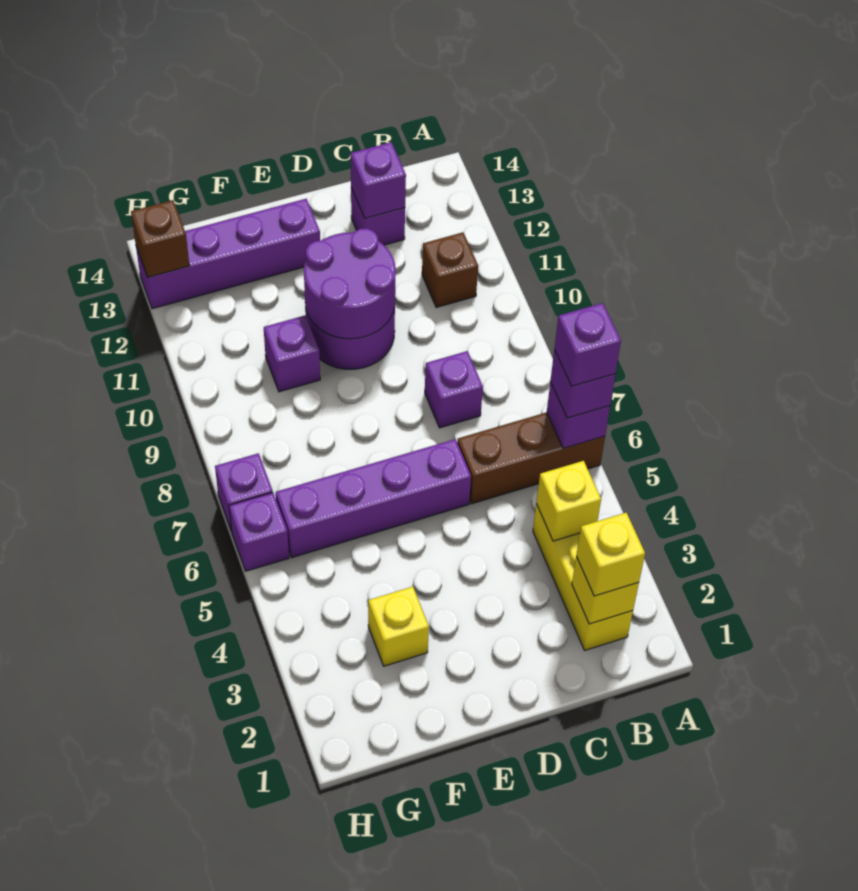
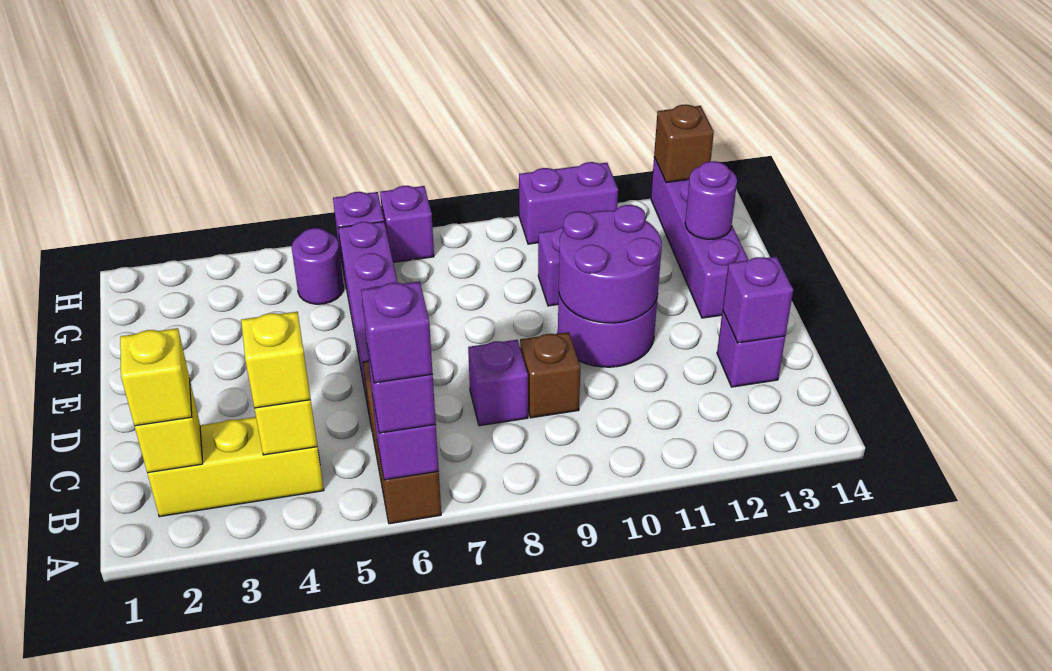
brown 1x1 brick [422,232,478,308] -> brown 1x1 brick moved to [520,332,581,418]
yellow 1x1 brick [368,587,429,666] -> yellow 1x1 brick moved to [241,312,310,408]
none -> purple 1x1 round brick [685,161,737,239]
none -> purple 1x1 round brick [292,228,344,304]
none -> purple 1x2 brick [519,162,618,244]

